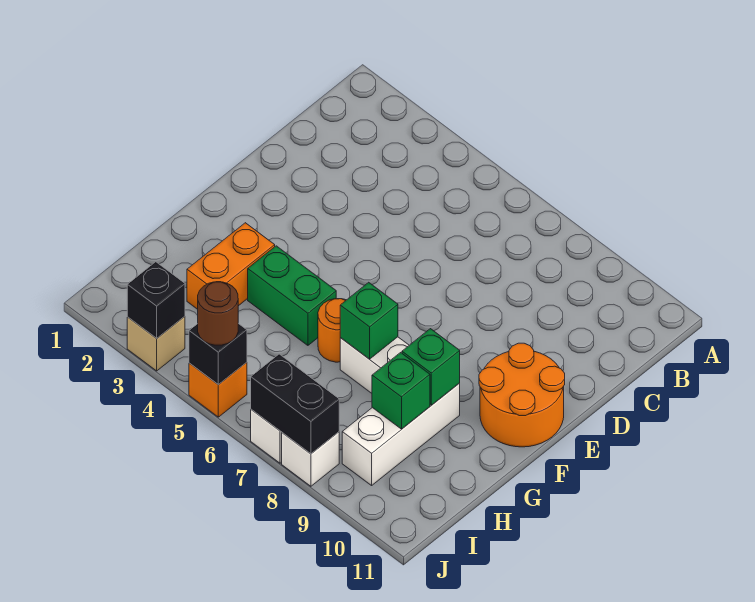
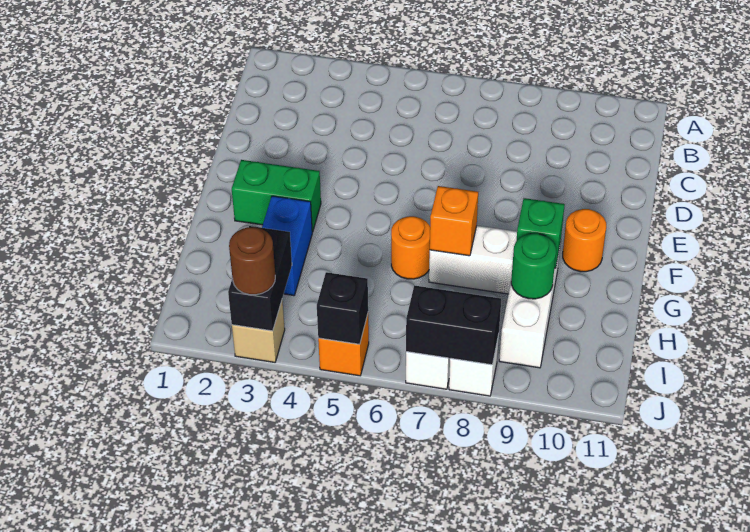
orange 2x2 round brick [479,343,565,447] -> orange 1x1 round brick [563,209,606,272]
orange 1x2 brick [187,223,275,309] -> blue 1x2 brick [262,196,312,296]
green 1x2 brick [248,246,336,345] -> green 1x2 brick moved to [232,160,321,232]
green 1x1 brick [340,282,398,359] -> orange 1x1 brick [430,186,478,256]
green 1x1 brick [372,353,430,429] -> green 1x1 round brick [511,234,556,299]
black 1x1 brick [127,262,185,338] -> black 1x2 brick [228,226,292,331]
brown 1x1 round brick [198,282,238,345] -> brown 1x1 round brick moved to [229,227,275,295]

